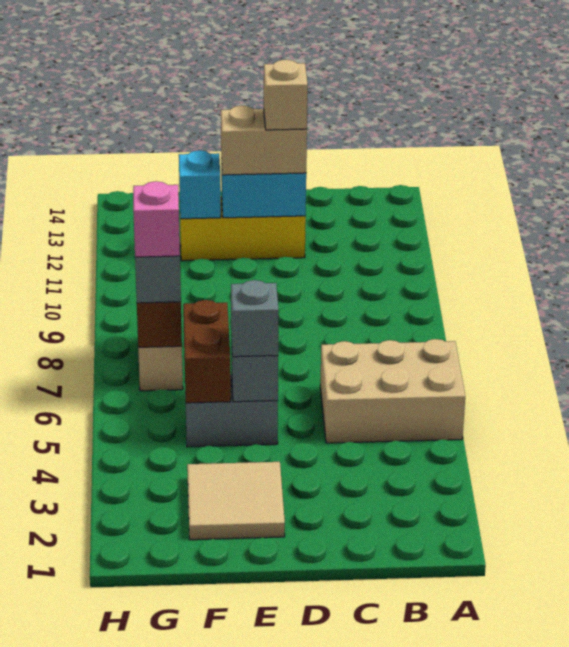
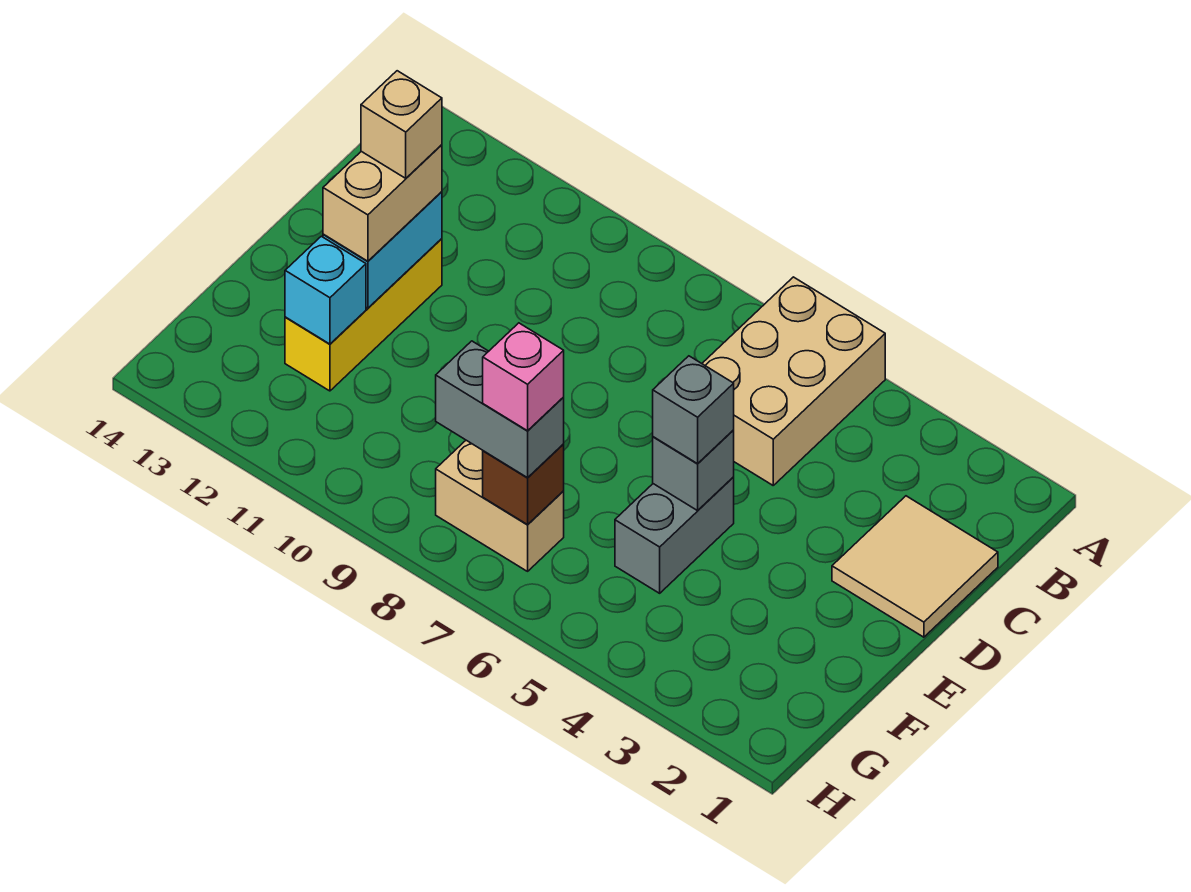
tan 2x2 tile [187,462,285,540] -> tan 2x2 tile moved to [832,496,998,637]
brown 1x2 brick [183,300,231,403] -> none

